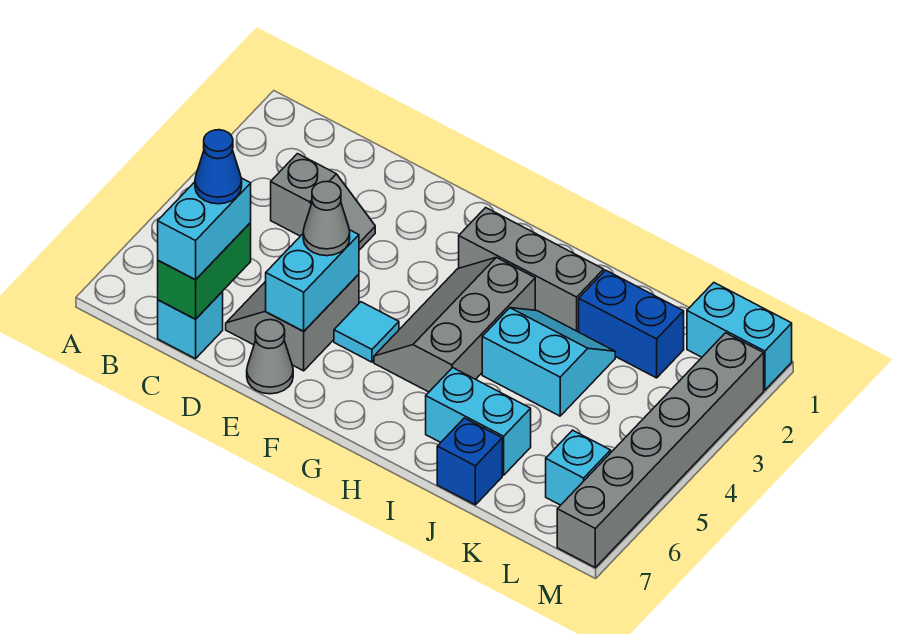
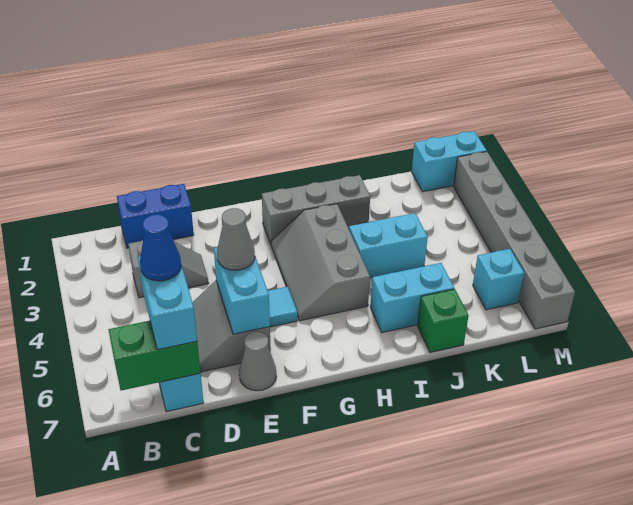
green 1x2 brick [158,223,251,319] -> green 1x2 brick turned to [108,321,200,391]
blue 1x2 brick [579,270,684,378] -> blue 1x2 brick moved to [117,184,194,248]
blue 1x1 brick [437,418,502,505] -> green 1x1 brick [417,289,469,353]

